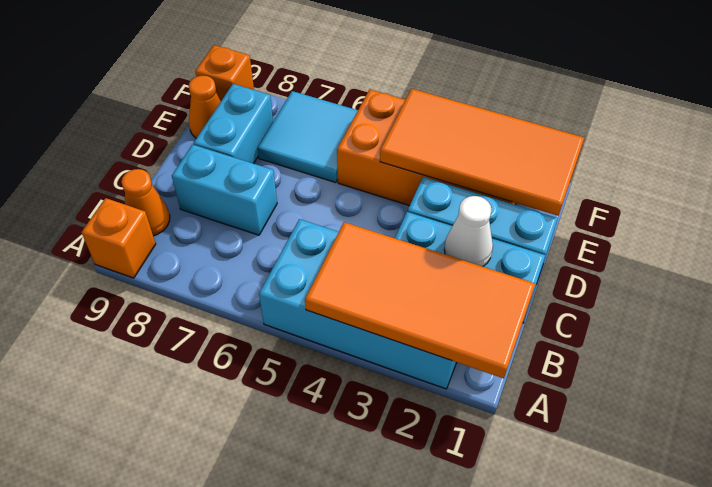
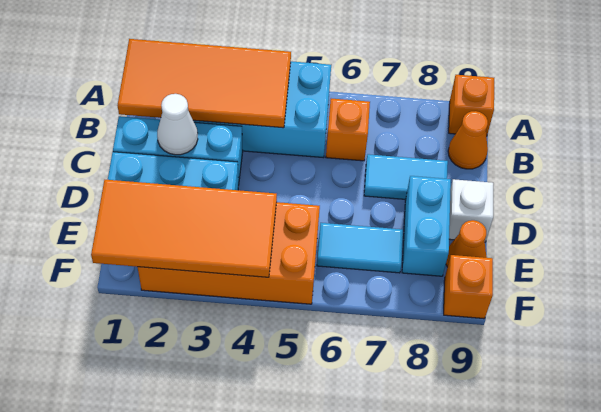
none -> orange 1x1 brick [326,99,370,161]
cyan 1x2 brick [172,145,277,235] -> cyan 1x2 tile [364,154,448,199]
none -> white 1x1 brick [449,179,493,242]
cyan 2x2 tile [258,91,358,183] -> cyan 1x2 tile [317,223,403,273]

